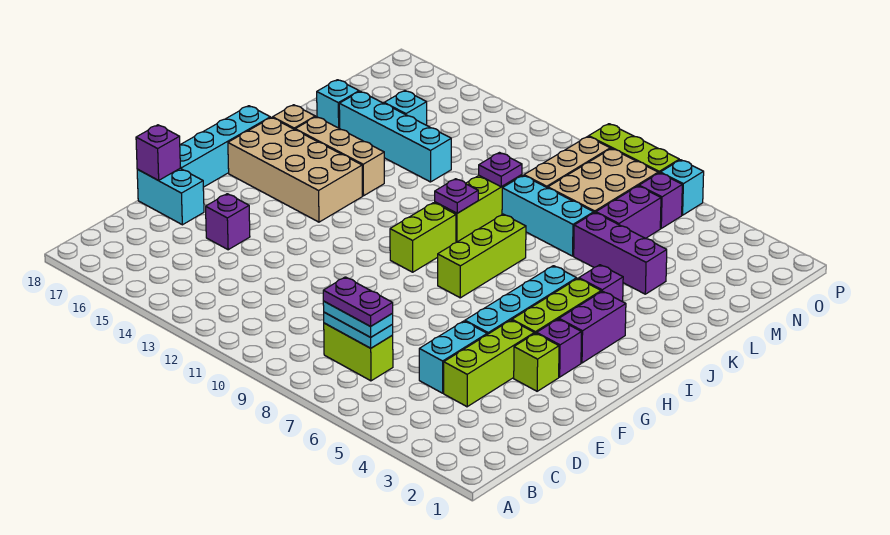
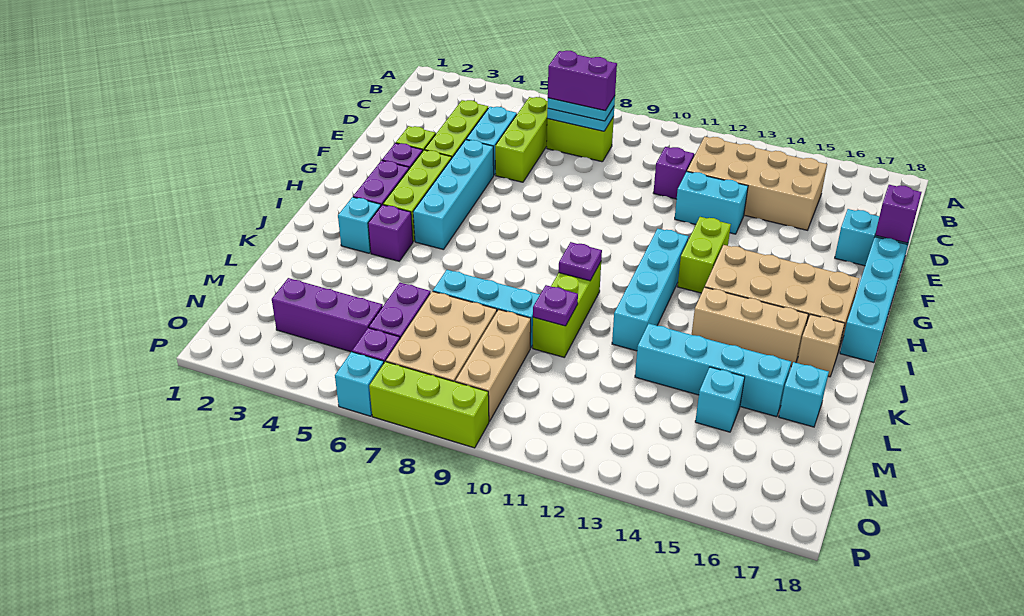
purple 1x2 plate [323,277,393,326] -> purple 1x2 brick [548,51,617,110]
none -> tan 2x4 brick [687,137,827,230]
none -> cyan 1x2 brick [675,172,748,234]
purple 1x1 brick [206,194,250,250] -> purple 1x1 brick moved to [653,147,694,199]
lime 1x3 brick [438,214,526,298] -> lime 1x3 brick moved to [495,97,548,182]
lime 1x2 brick [390,203,456,272] -> lime 1x2 brick moved to [677,217,731,293]
none -> cyan 1x4 brick [612,229,689,351]
none -> cyan 1x1 brick [338,197,381,253]
purple 1x3 brick [574,213,667,294] -> purple 1x3 brick moved to [272,278,383,352]

